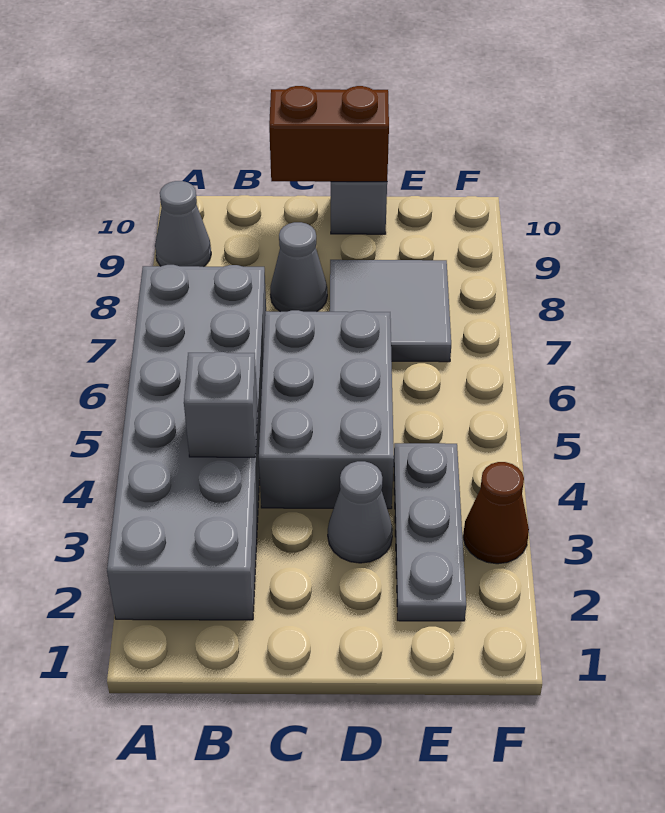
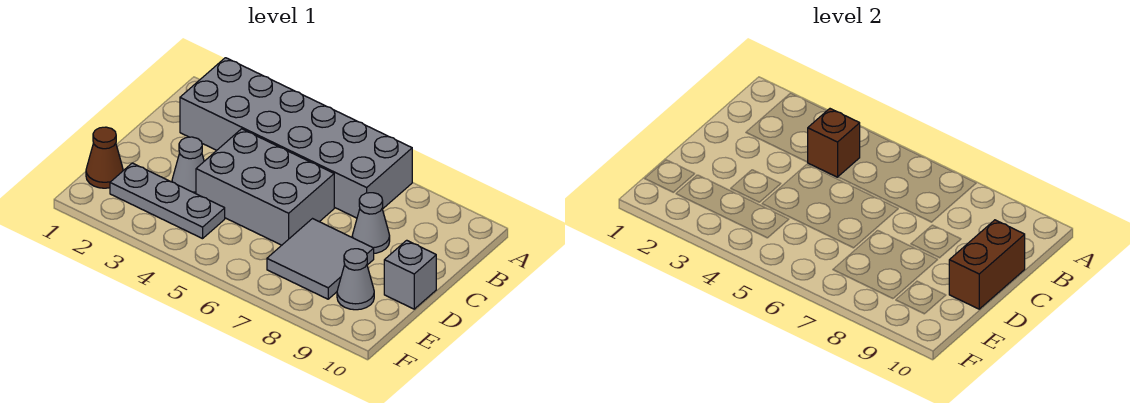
grey 1x1 cone [155,181,211,267] -> grey 1x1 cone moved to [337,249,374,310]
grey 1x1 brick [184,352,258,457] -> brown 1x1 brick [808,109,860,177]
brown 1x1 cone [463,462,529,564] -> brown 1x1 cone moved to [86,127,123,188]

